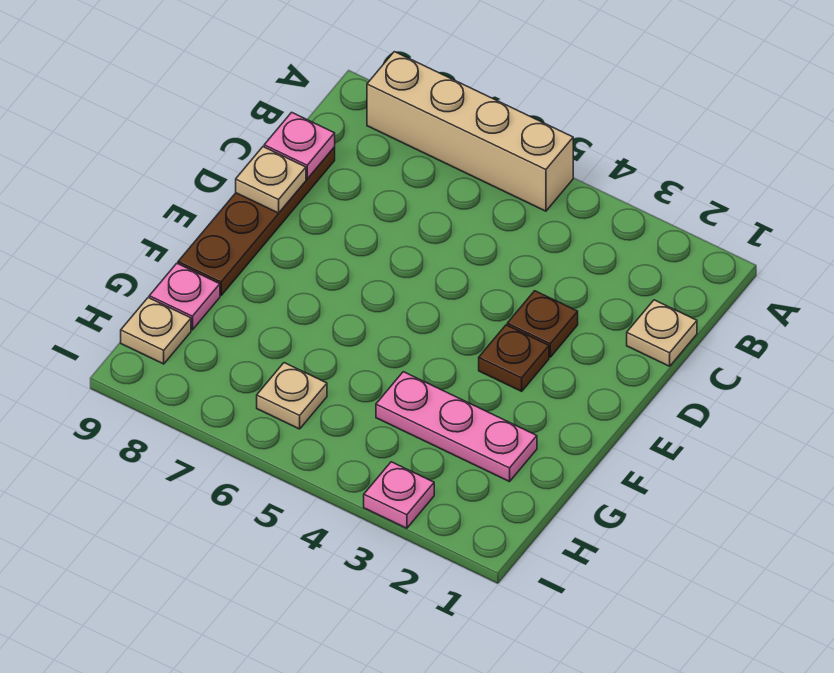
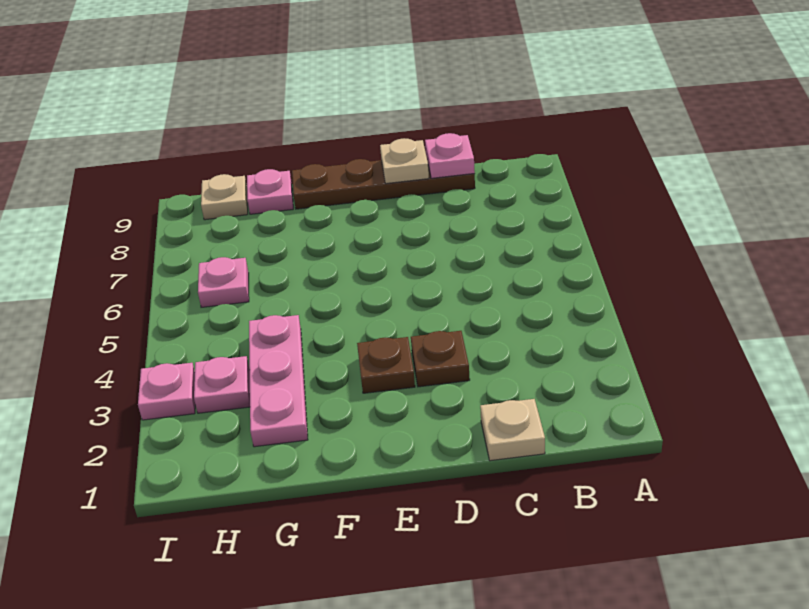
tan 1x4 brick [367,52,573,211] -> none
none -> pink 1x1 plate [194,356,250,413]
tan 1x1 plate [257,363,327,429] -> pink 1x1 plate [198,257,249,307]

